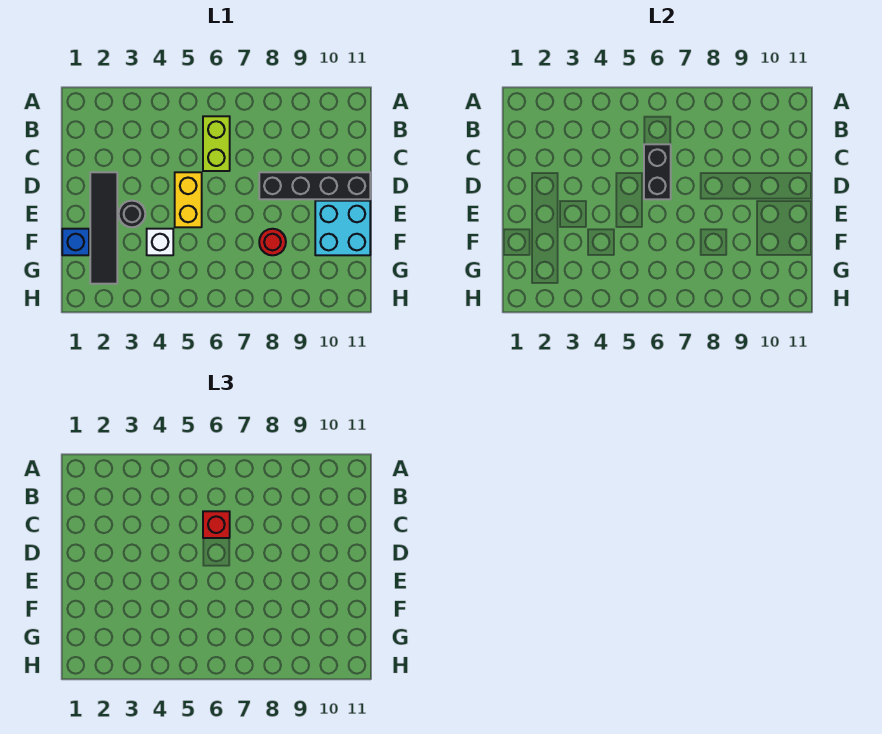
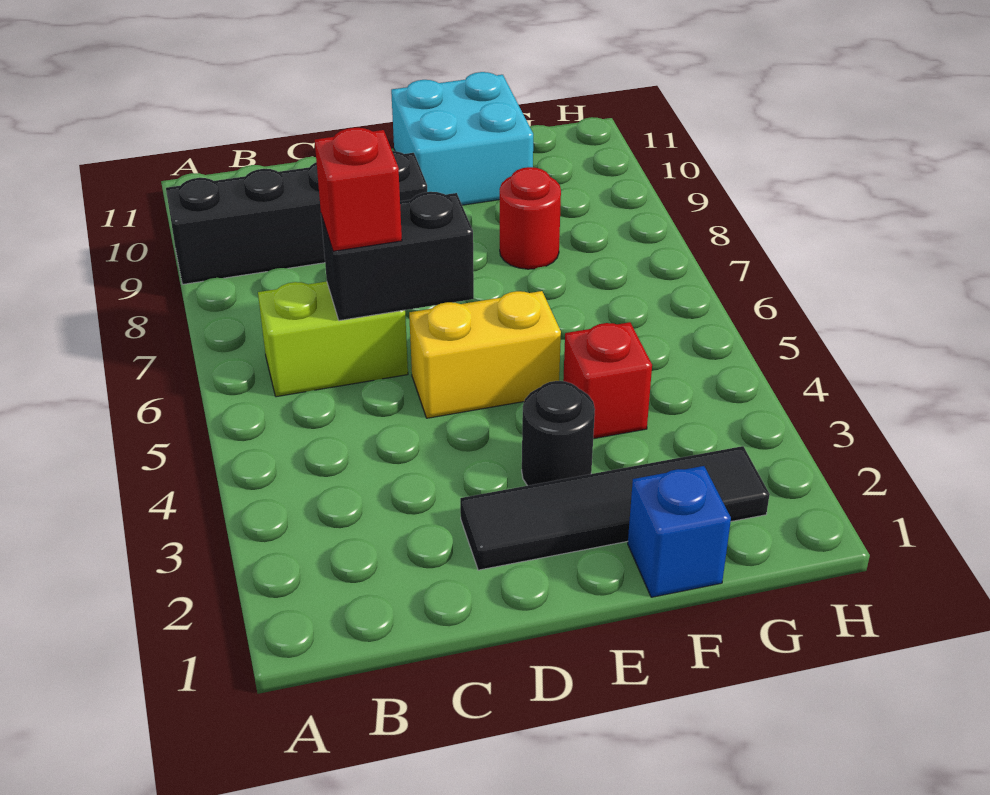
black 1x4 brick [259,172,370,199] -> black 1x4 brick turned to [166,151,427,284]
white 1x1 brick [147,229,173,255] -> red 1x1 brick [563,322,652,439]

